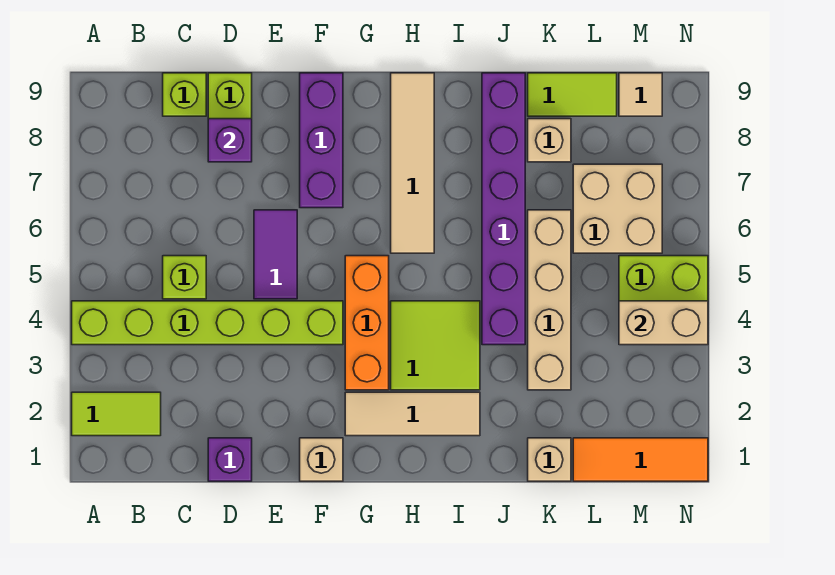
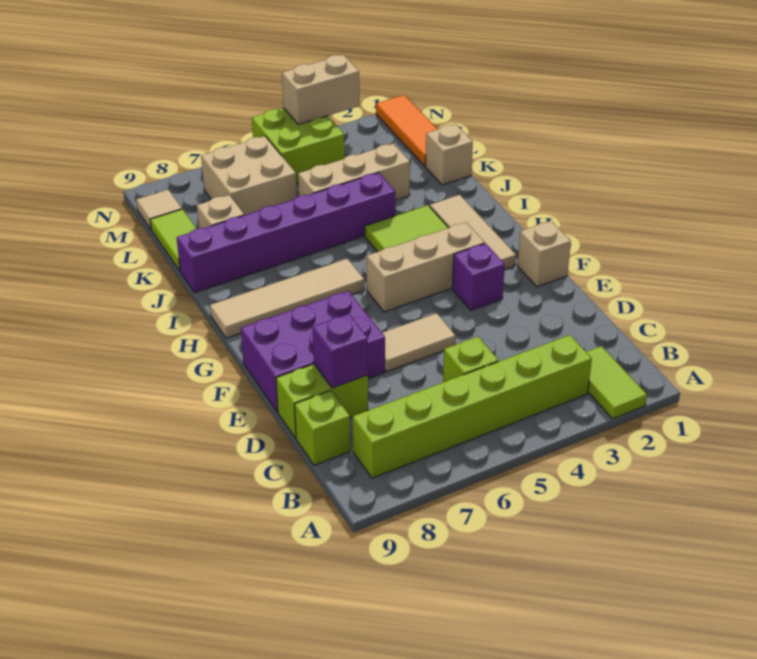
lime 1x6 brick [72,301,343,345] -> lime 1x6 brick turned to [353,335,592,478]
purple 1x1 brick [208,438,252,481] -> purple 1x1 brick moved to [452,243,505,310]
purple 1x2 tile [254,210,297,299] -> tan 1x2 tile [382,313,456,372]
purple 1x3 brick [300,73,343,208] -> purple 2x3 brick [241,291,385,412]
orange 1x3 brick [345,256,389,390] -> tan 1x3 brick [367,222,485,312]
tan 1x4 brick [528,210,571,390] -> tan 1x3 brick [298,143,410,200]
tan 1x2 brick [619,301,708,345] -> tan 1x2 brick turned to [282,55,359,125]

